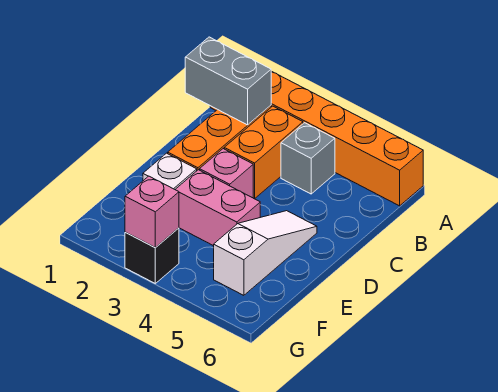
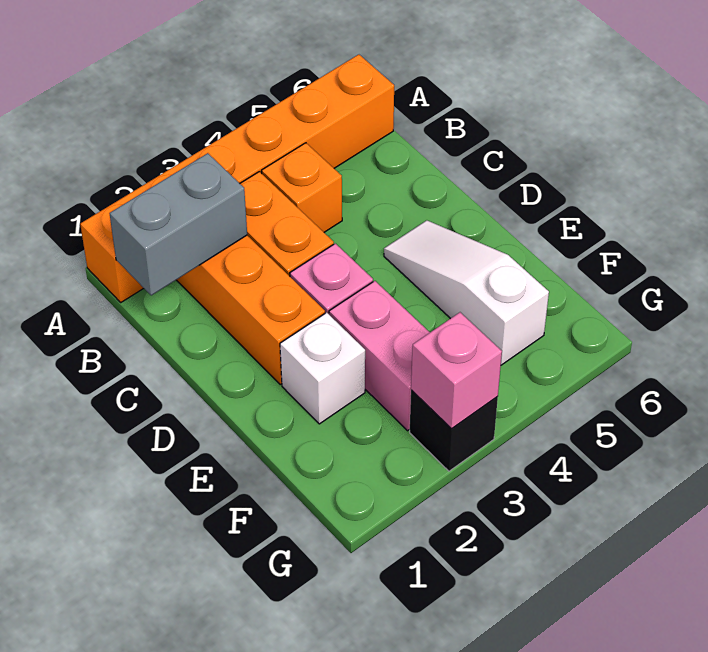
grey 1x1 brick [281,123,335,194] -> orange 1x1 brick [262,143,342,232]
pink 1x2 brick [175,170,260,246] -> pink 1x2 brick turned to [329,281,430,431]

